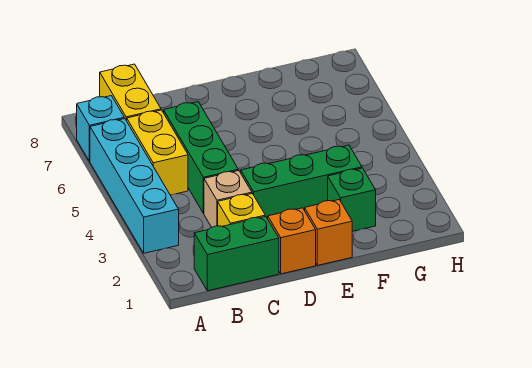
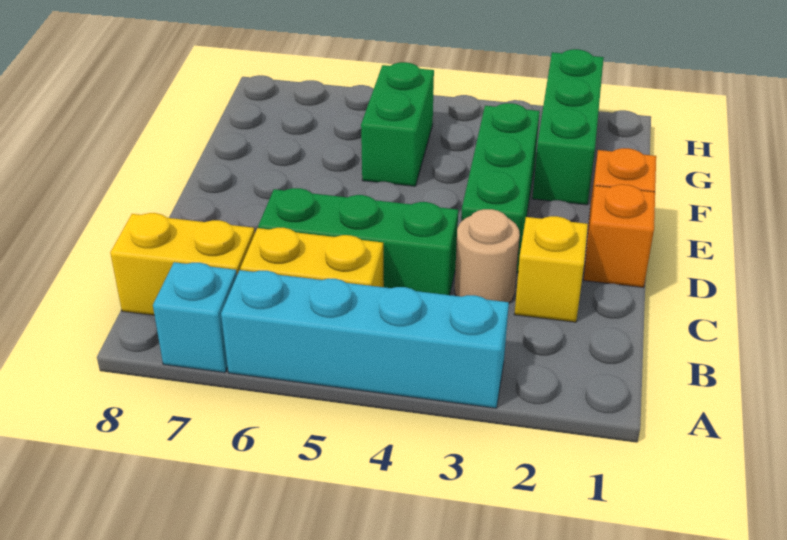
green 1x2 brick [194,216,279,291] -> green 1x2 brick moved to [361,62,434,186]
tan 1x1 brick [204,170,252,227] -> tan 1x1 round brick [455,209,520,303]
green 1x1 brick [328,168,376,231] -> green 1x3 brick [532,49,604,205]

